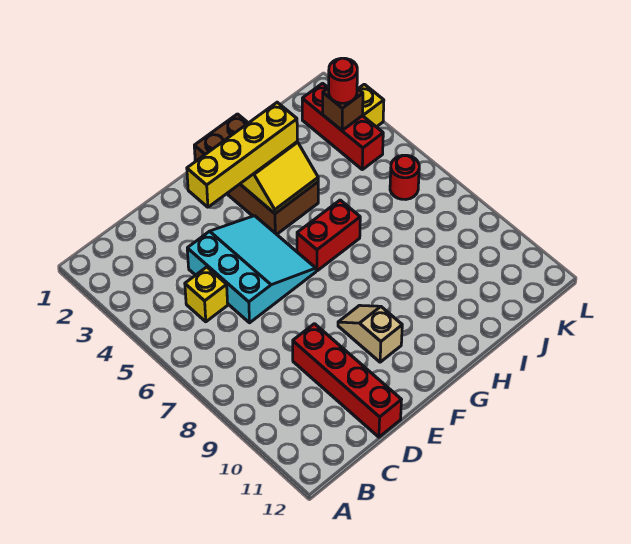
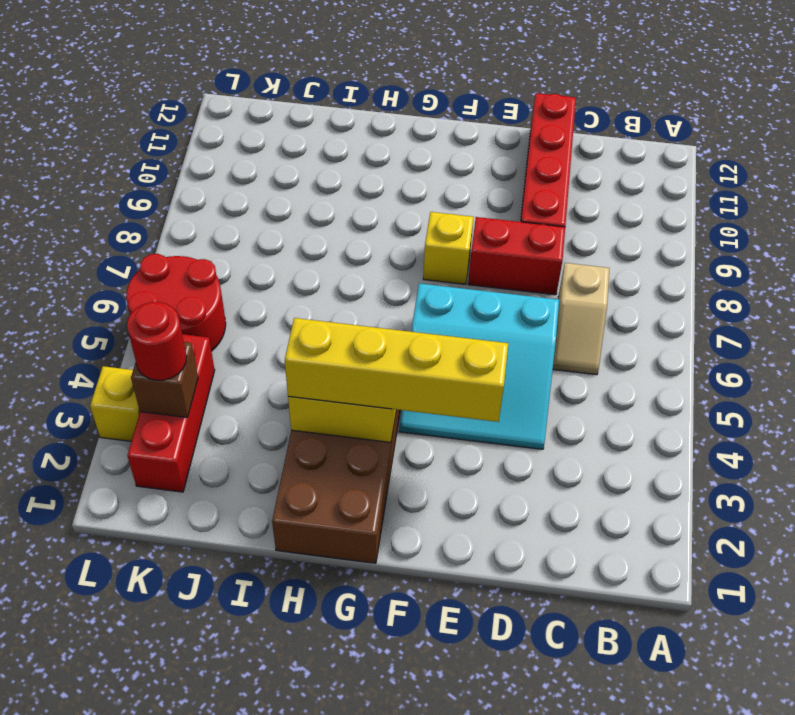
yellow 1x1 brick [185,267,228,322] -> yellow 1x1 brick moved to [423,212,474,284]
cyan 3x3 slope [187,216,316,323] -> cyan 3x3 slope turned to [399,283,559,449]
tan 1x2 slope [338,305,402,362] -> tan 1x2 slope moved to [553,263,609,375]
red 1x2 brick [297,200,360,271] -> red 1x2 brick moved to [468,217,565,295]
red 1x1 round brick [390,155,419,199] -> red 2x2 round brick [126,254,226,351]

